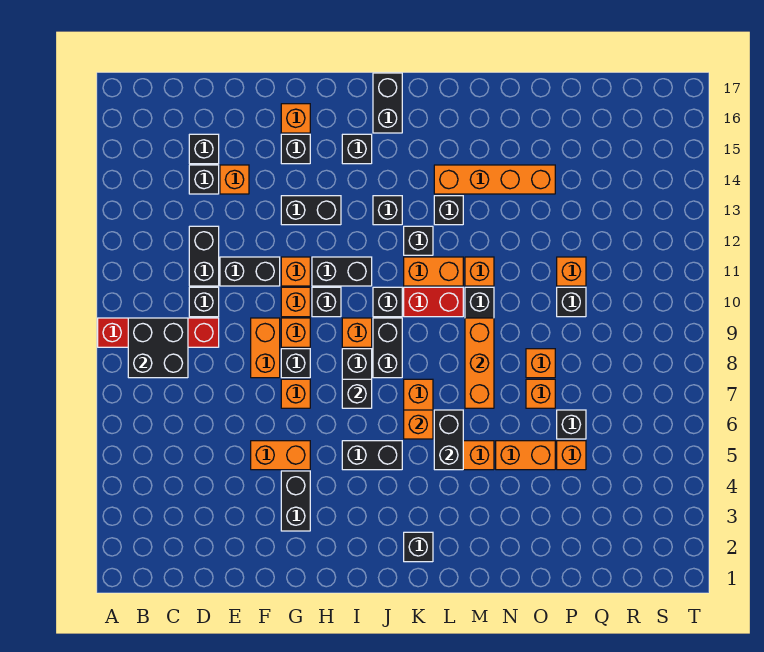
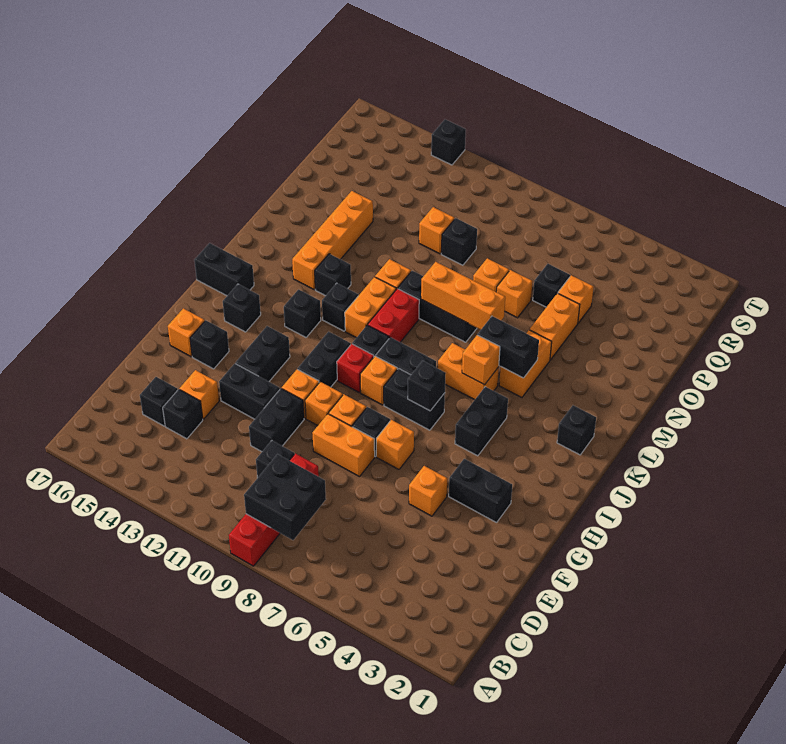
black 1x2 brick [189,226,219,286] -> black 1x2 brick moved to [219,364,280,419]
orange 1x2 brick [251,441,310,470] -> orange 1x1 brick [409,466,447,516]
black 1x1 brick [312,287,341,317] -> black 1x1 brick moved to [431,119,466,165]
none -> red 1x1 brick [337,344,374,392]

